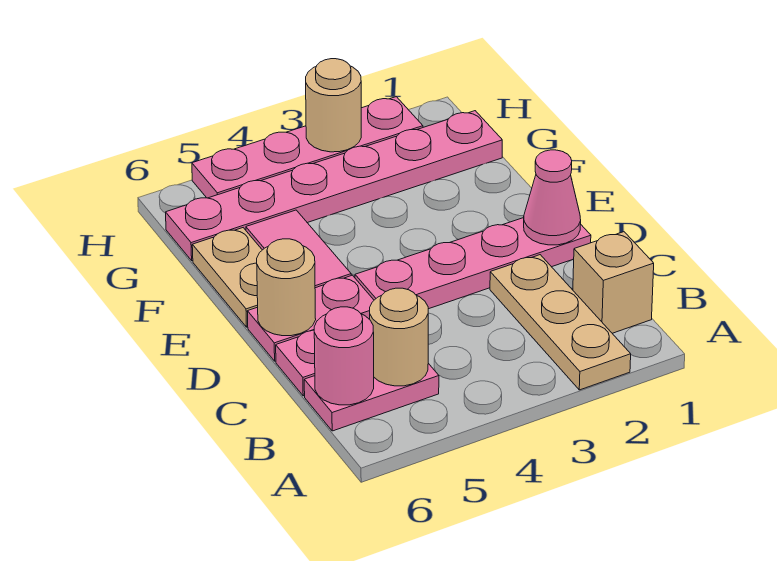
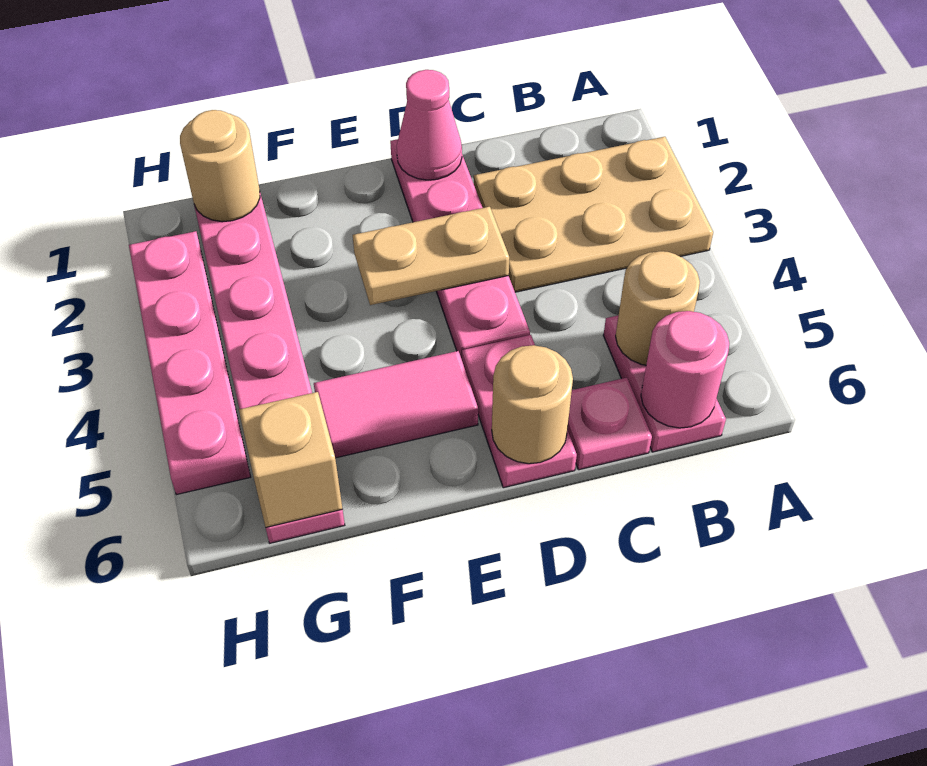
tan 1x3 plate [490,255,631,390] -> tan 2x3 plate [474,137,713,292]
tan 1x1 brick [573,232,654,333] -> tan 1x1 brick moved to [239,392,342,527]
tan 1x2 plate [192,228,262,327] -> tan 1x2 plate moved to [353,207,509,305]
tan 1x1 round brick [306,59,361,152] -> tan 1x1 round brick moved to [180,110,260,222]

